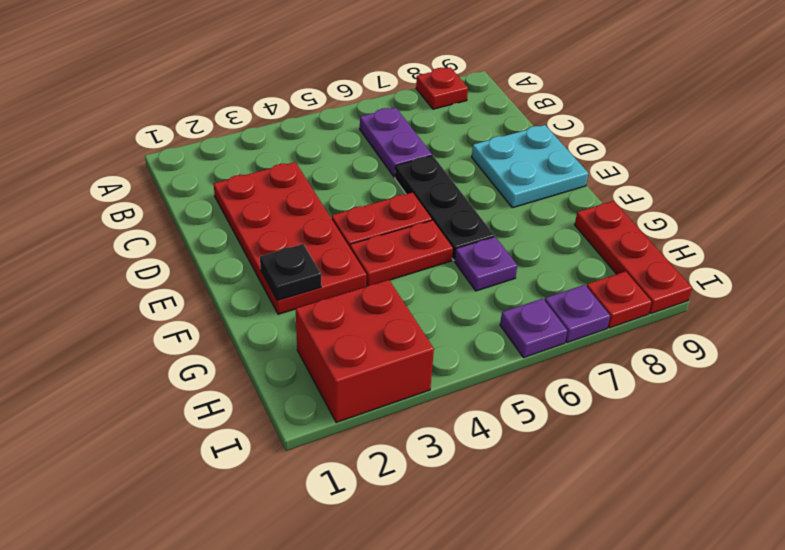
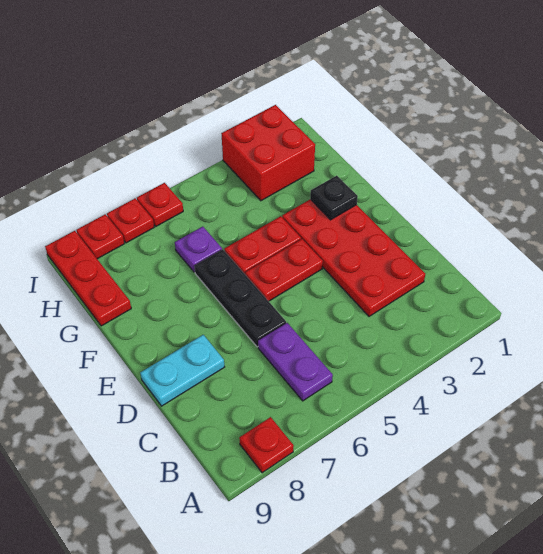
cyan 2x2 plate [472,125,588,208] -> cyan 1x2 plate [140,335,224,406]
purple 1x1 plate [500,299,567,358] -> red 1x1 plate [137,183,183,226]
purple 1x1 plate [545,285,610,343] -> red 1x1 plate [107,198,154,243]

